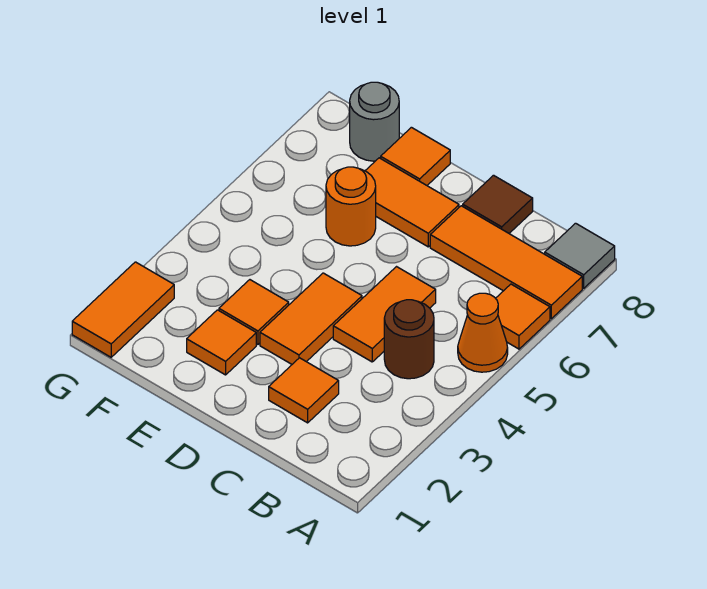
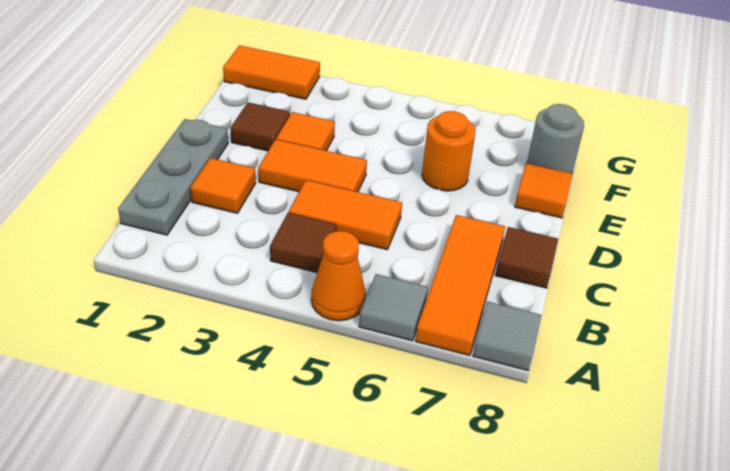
orange 1x1 tile [496,284,550,349] -> grey 1x1 tile [359,274,428,341]
none -> grey 1x3 plate [118,119,228,235]
brown 1x1 round brick [384,300,434,379] -> brown 1x1 tile [270,213,336,273]
orange 1x2 tile [365,158,459,247] -> none
orange 1x1 tile [187,310,256,375] -> brown 1x1 tile [230,102,290,151]

